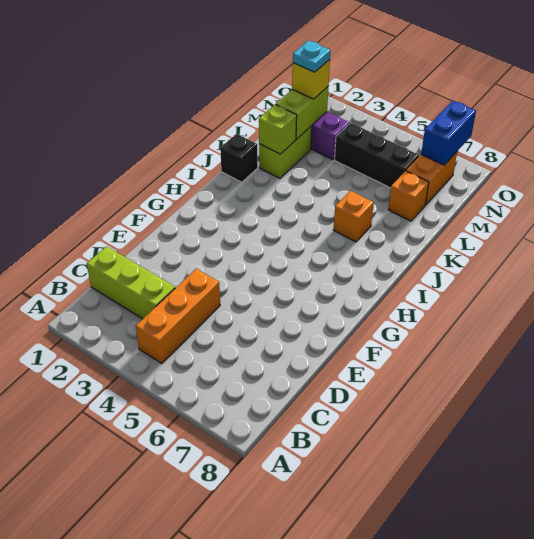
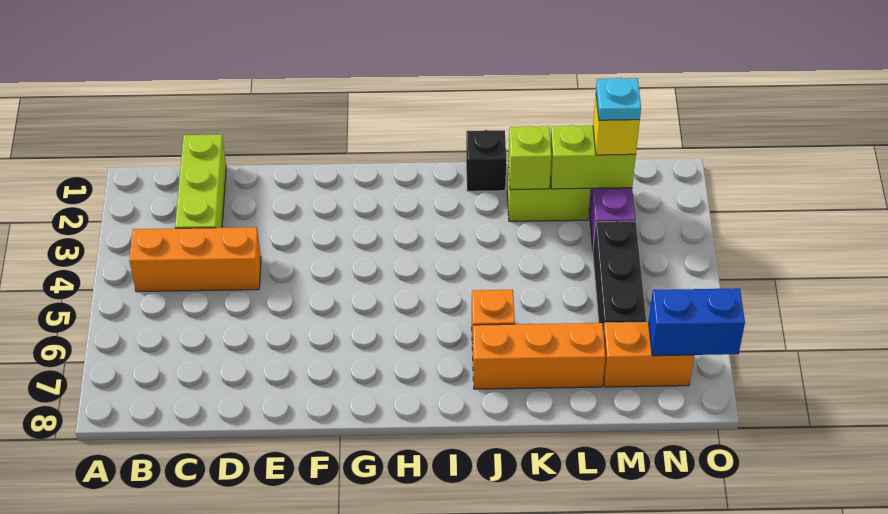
orange 1x1 brick [388,171,429,221] -> orange 1x3 brick [473,323,605,389]

